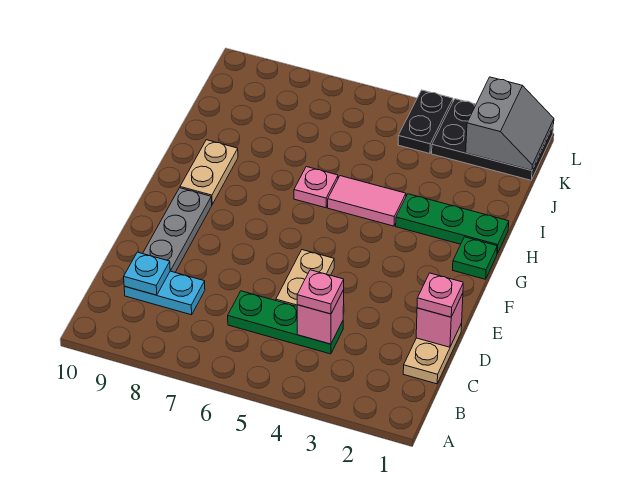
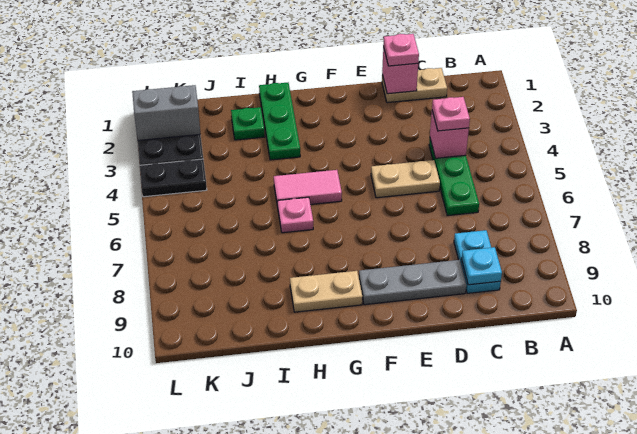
green 1x1 plate [453,237,497,279] -> green 1x1 plate moved to [231,107,265,140]
pink 1x2 tile [328,176,406,226] -> pink 1x2 tile turned to [274,170,342,207]

